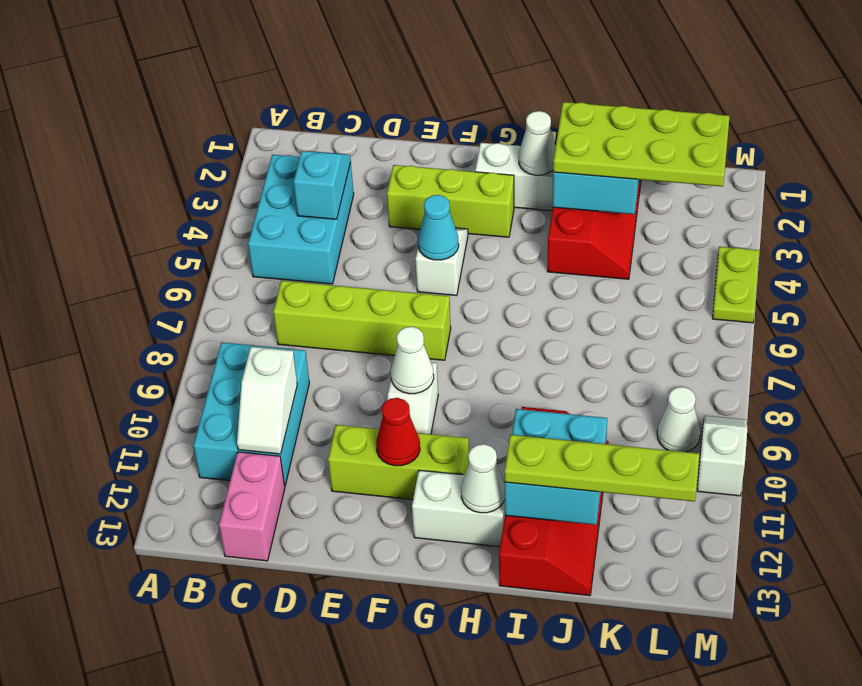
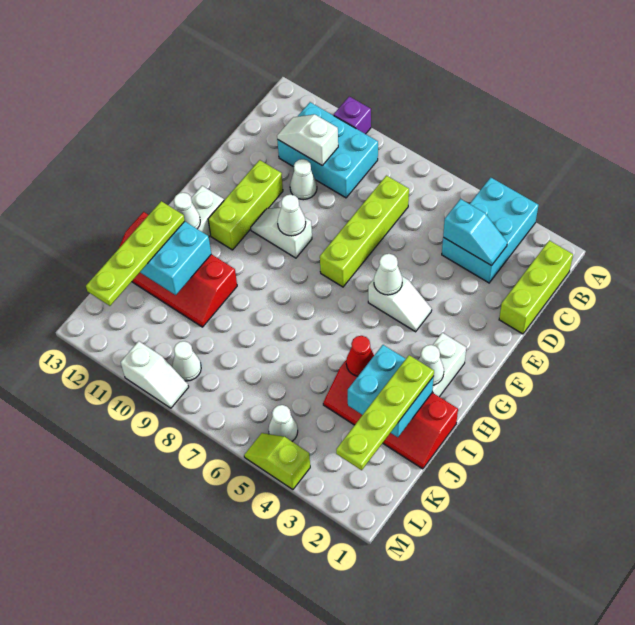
none -> purple 1x1 brick [334,96,371,134]
cyan 2x3 brick [248,155,354,284] -> cyan 2x3 brick turned to [442,178,538,283]
pink 1x2 brick [219,452,285,561] -> none
none -> white 1x1 cone [290,159,317,200]
lime 1x3 brick [387,165,514,237] -> lime 1x3 brick moved to [499,240,573,334]
cyan 1x1 cone [418,195,459,260] -> white 1x1 cone [374,254,402,295]
red 1x1 cone [376,398,420,466] -> red 1x1 cone moved to [346,336,374,376]
lime 2x4 plate [553,102,730,187] -> lime 1x4 plate [336,355,434,470]
none -> white 1x1 cone [268,405,298,441]
lime 1x2 plate [713,247,759,323] -> lime 1x2 slope [244,433,310,490]

